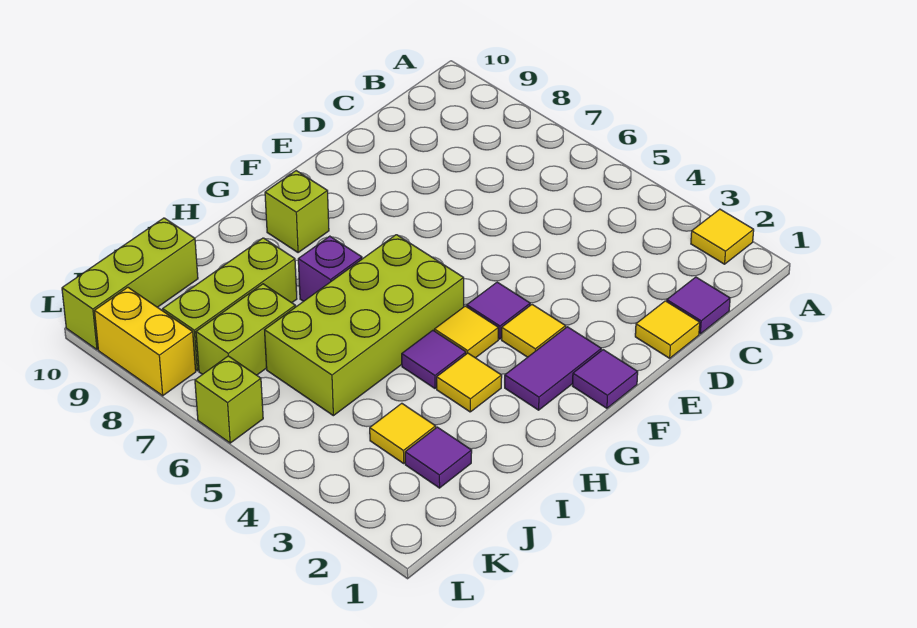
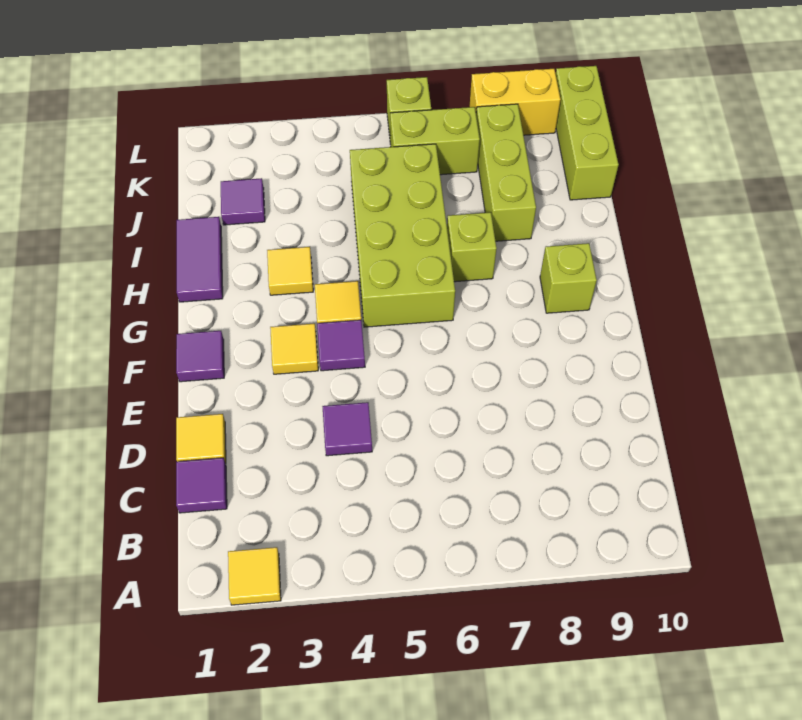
purple 1x2 tile [505,327,601,410] -> purple 1x2 tile moved to [177,217,223,302]
purple 1x1 tile [402,330,466,388] -> purple 1x1 tile moved to [322,402,372,456]
purple 1x1 brick [298,236,362,301] -> lime 1x1 brick [447,212,497,282]
yellow 1x1 tile [370,403,436,463] -> none
lime 1x2 brick [196,284,295,375] -> lime 1x2 brick turned to [390,107,480,175]

